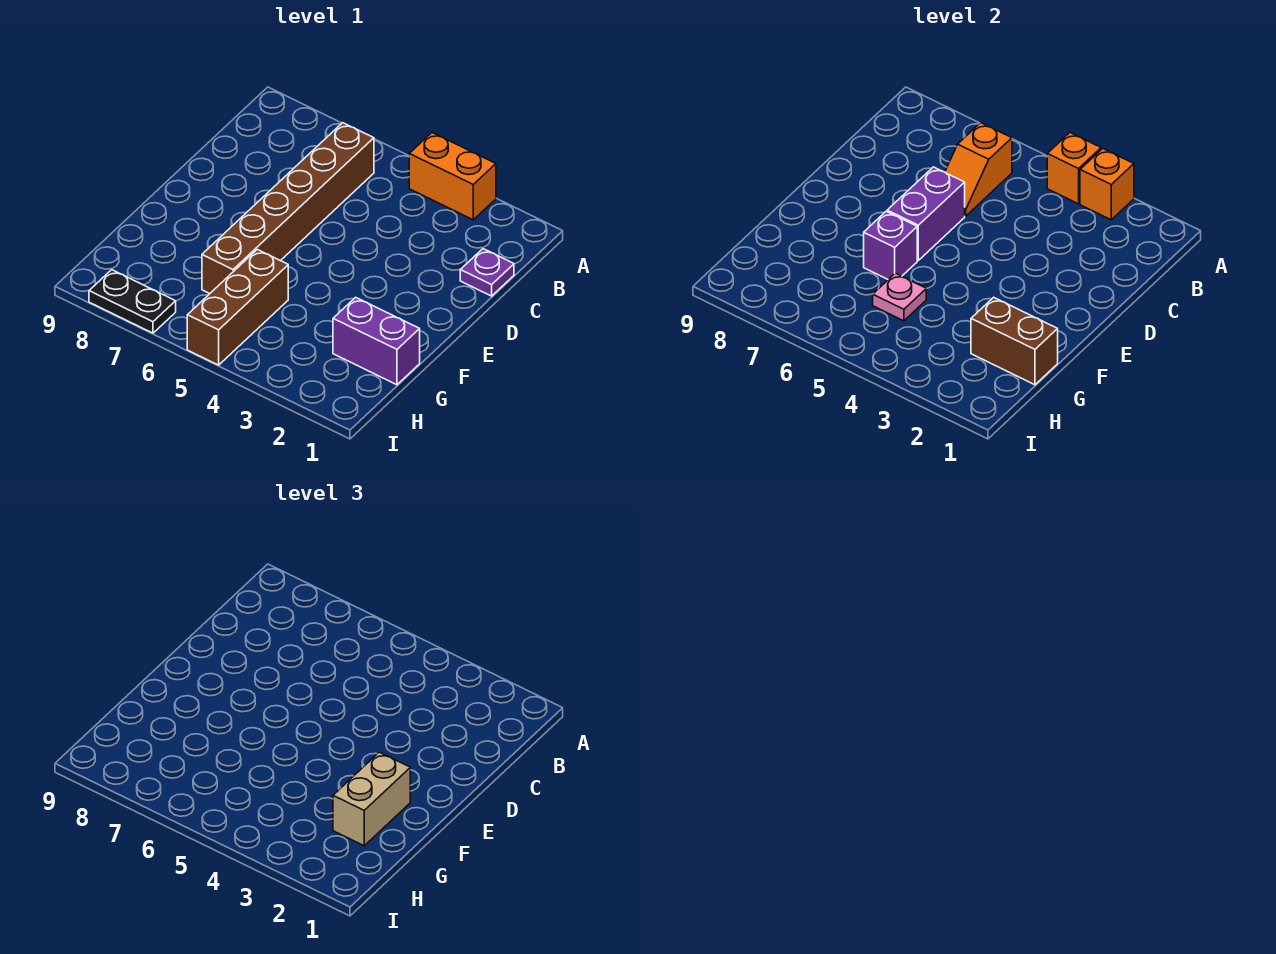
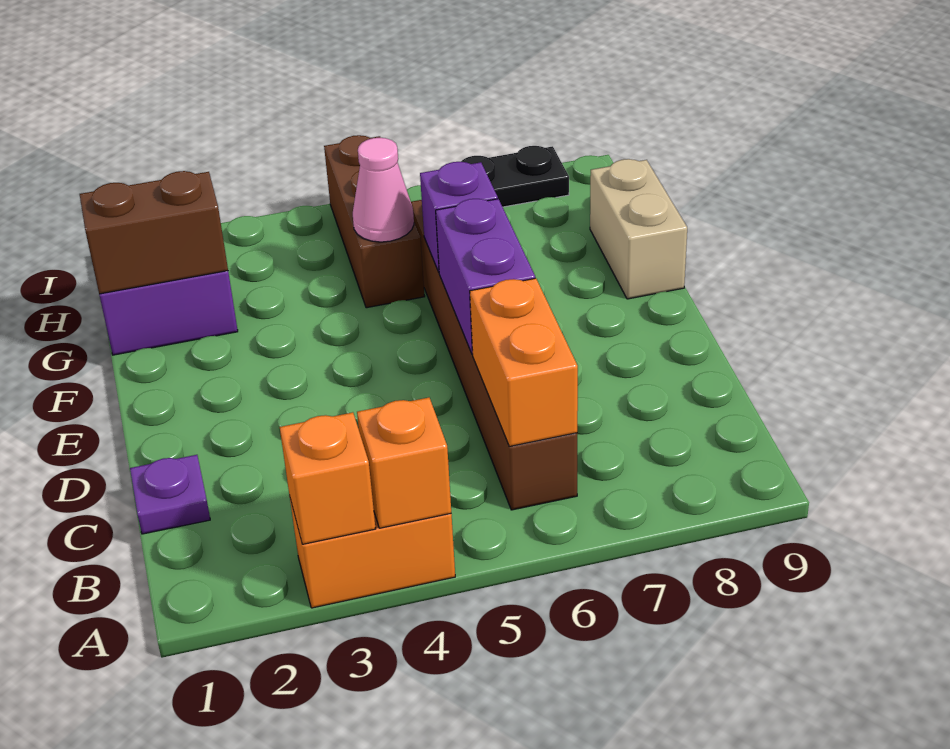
orange 1x2 slope [945,123,1012,216] -> orange 1x2 brick [470,278,578,446]
tan 1x2 brick [333,752,410,846] -> tan 1x2 brick moved to [590,159,687,299]
pink 1x1 plate [873,273,926,321] -> pink 1x1 cone [353,138,414,242]

